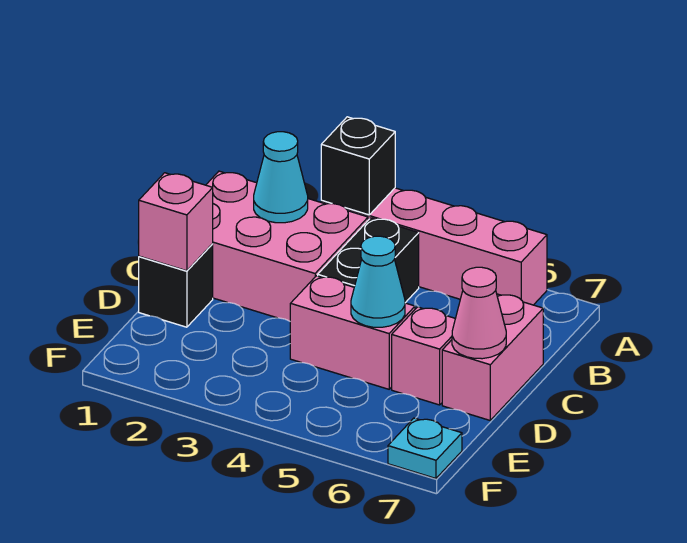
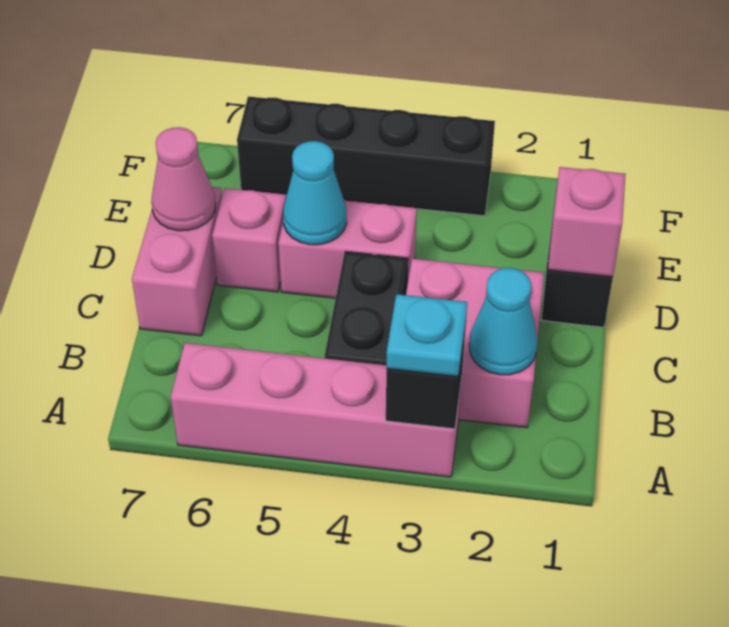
pink 2x3 brick [206,171,368,321] -> pink 2x2 brick [406,259,544,428]
none -> black 1x4 brick [237,96,495,216]
cyan 1x1 plate [388,418,462,478] -> cyan 1x1 plate moved to [386,294,467,377]

